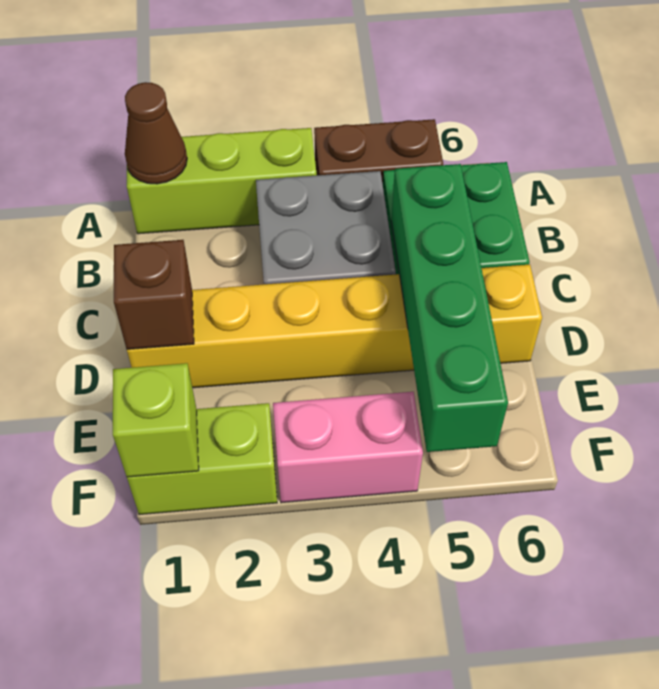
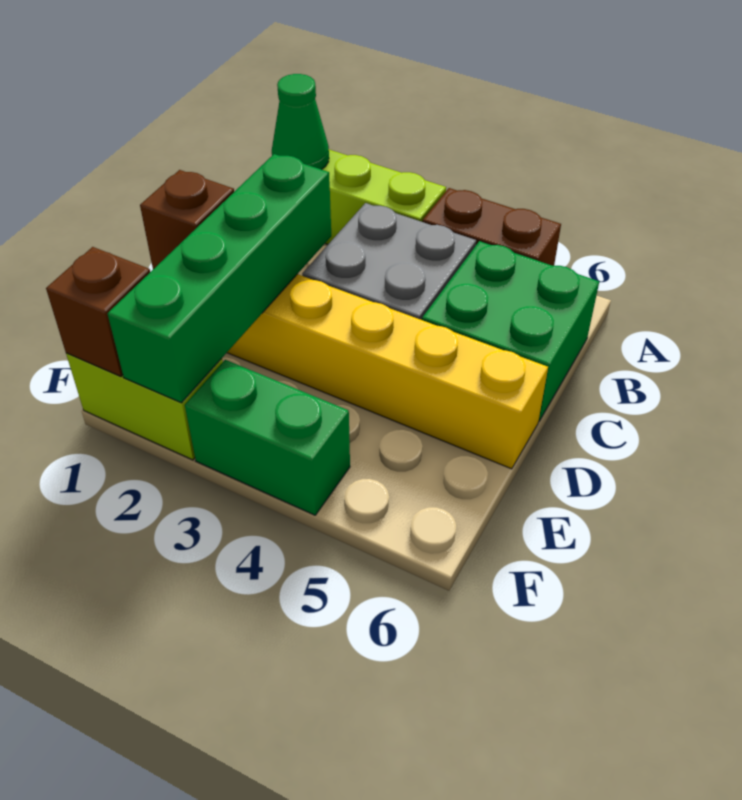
brown 1x1 cone [125,82,187,184] -> green 1x1 cone [272,74,329,170]
green 1x4 brick [391,164,508,452] -> green 1x4 brick moved to [108,154,331,403]
lime 1x1 brick [113,363,199,477] -> brown 1x1 brick [46,247,150,376]
pink 1x2 brick [273,392,423,503] -> green 1x2 brick [185,360,350,515]

